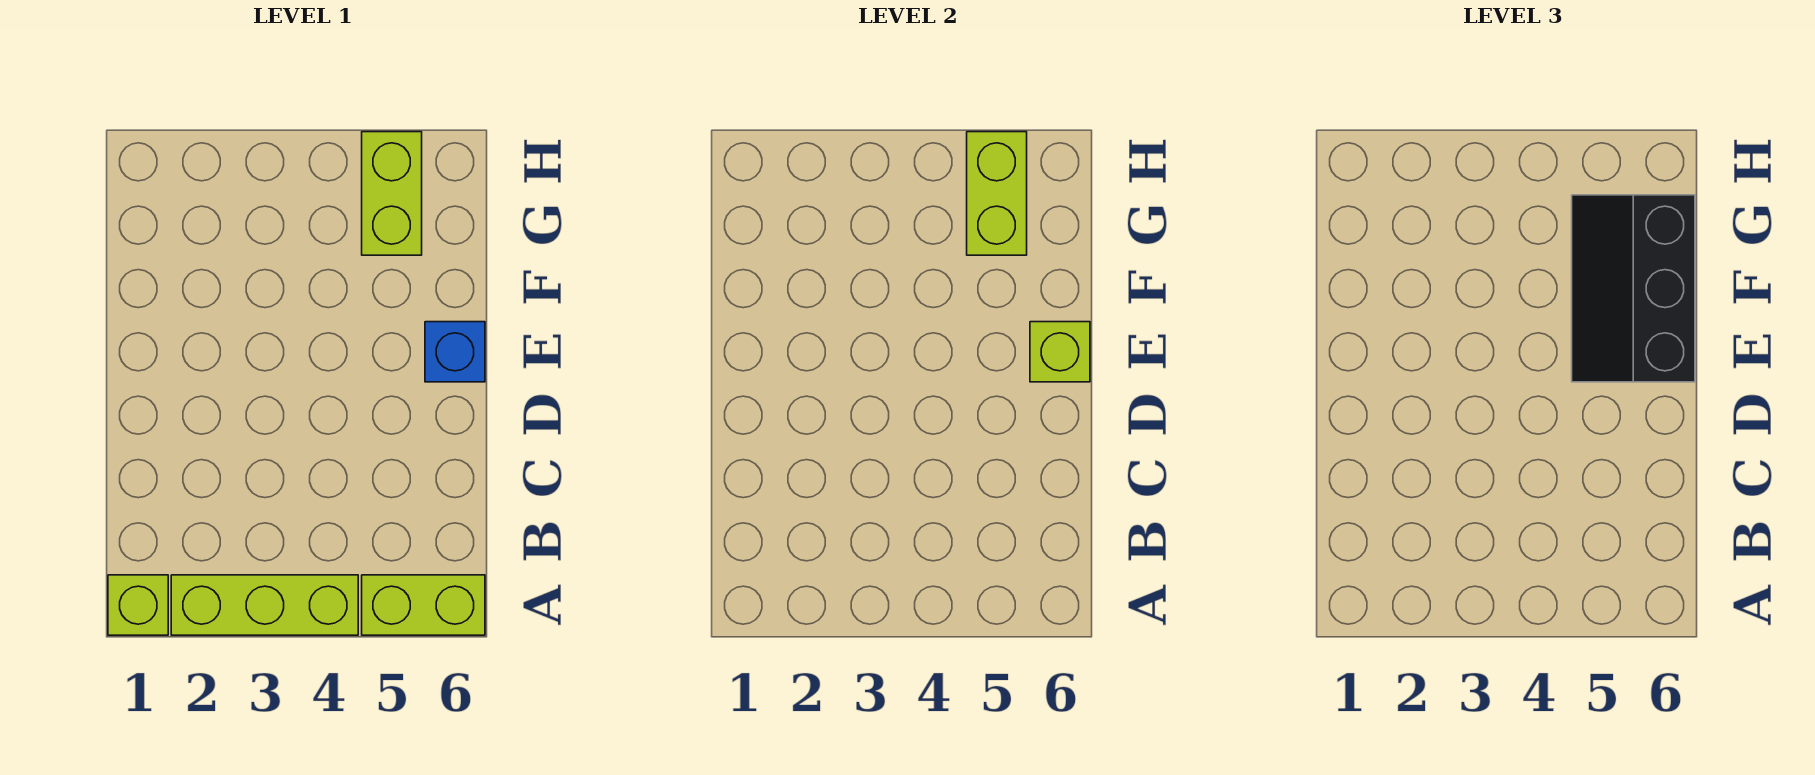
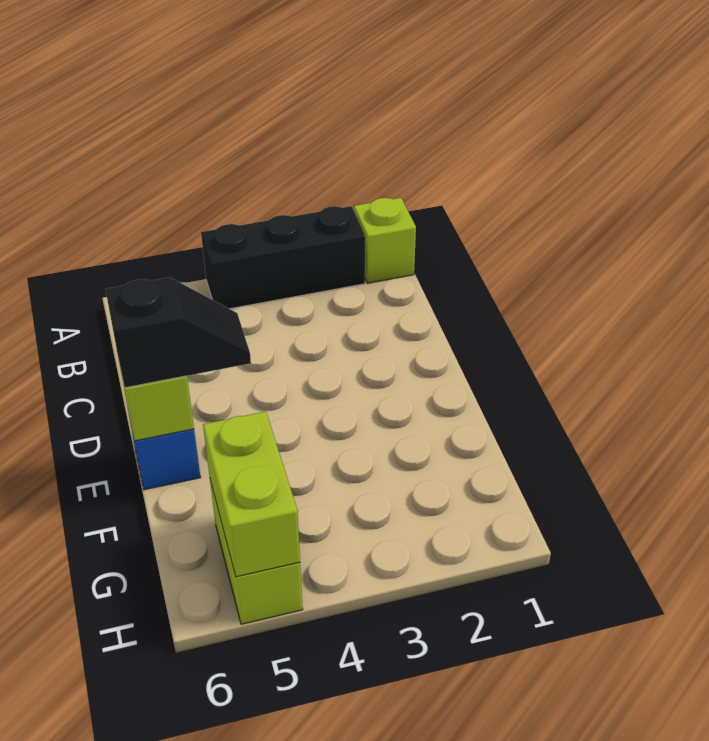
lime 1x3 brick [171,575,358,635] -> black 1x3 brick [201,206,365,309]
lime 1x2 brick [362,575,485,635] -> none
black 2x3 slope [1572,195,1695,382] -> black 1x2 slope [105,277,251,388]

